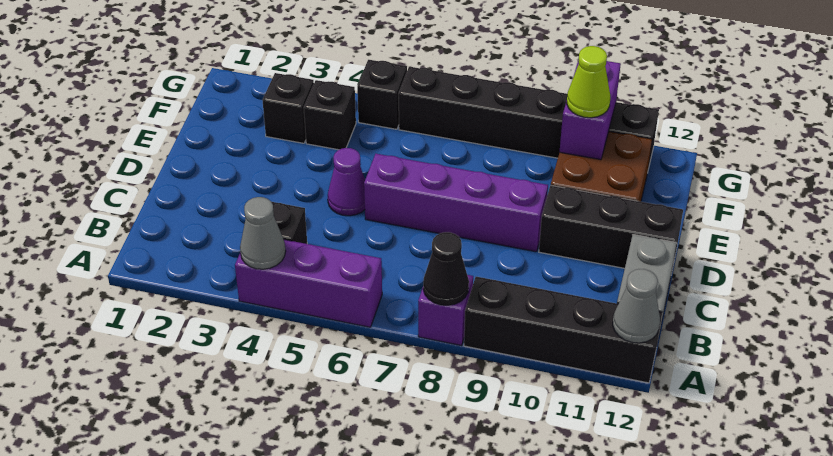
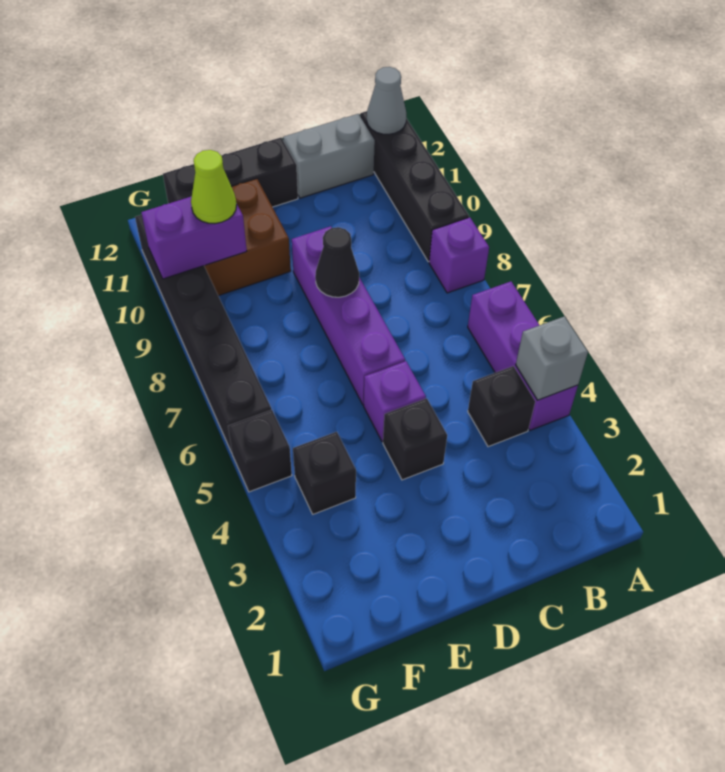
grey 1x1 cone [240,197,286,269] -> grey 1x1 brick [516,316,588,400]
black 1x1 cone [423,232,469,305] -> black 1x1 cone moved to [315,227,359,297]
purple 1x1 cone [328,148,365,216] -> purple 1x1 brick [364,361,426,442]
black 1x3 brick [539,185,683,269] -> black 1x3 brick turned to [163,138,298,207]
black 1x1 brick [262,73,314,143] -> black 1x1 brick moved to [383,398,447,480]

